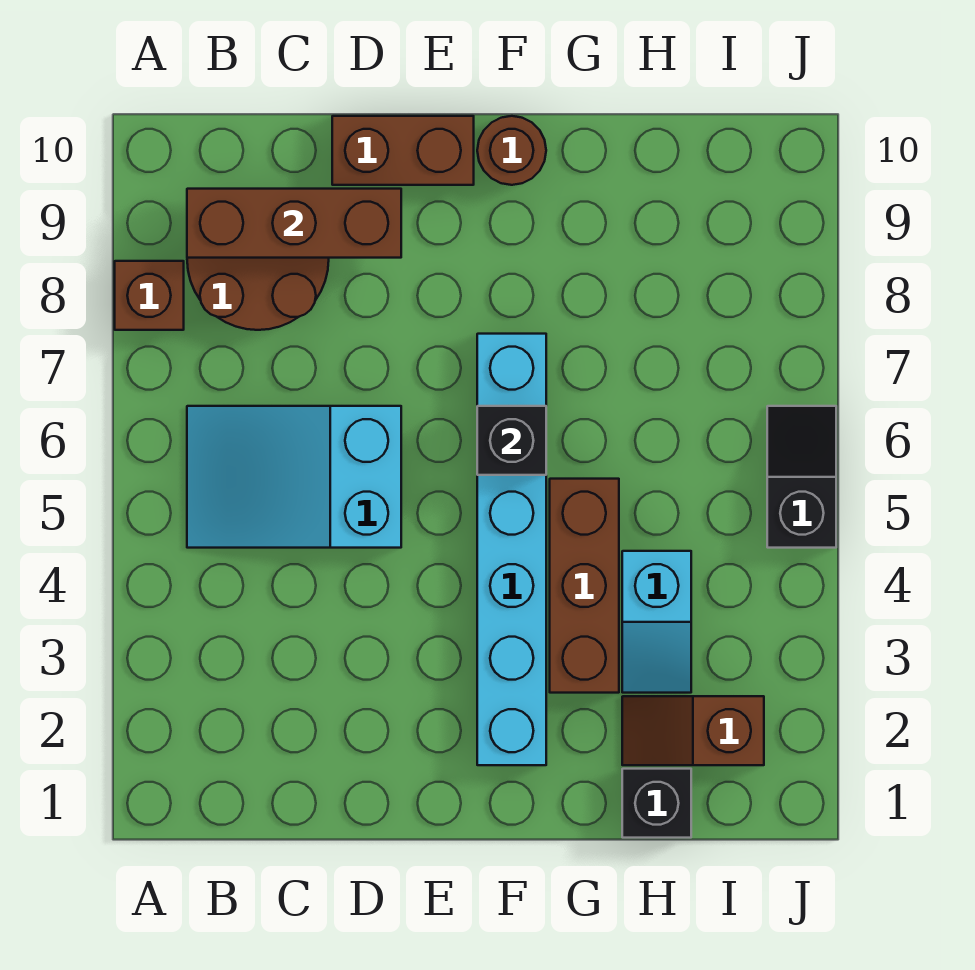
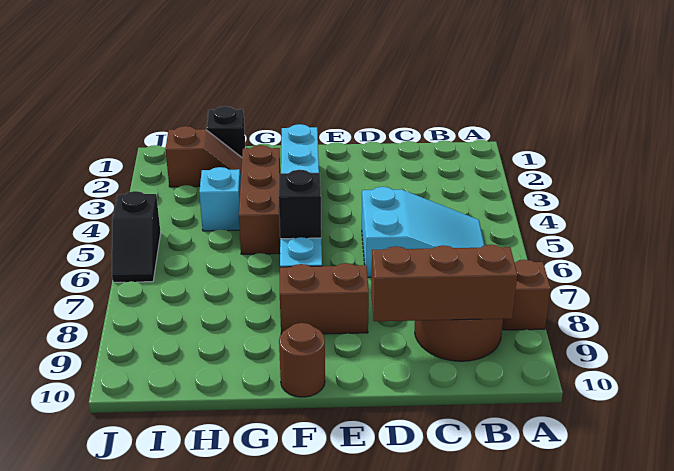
brown 1x2 brick [332,116,474,185] -> brown 1x2 brick moved to [280,263,369,334]

